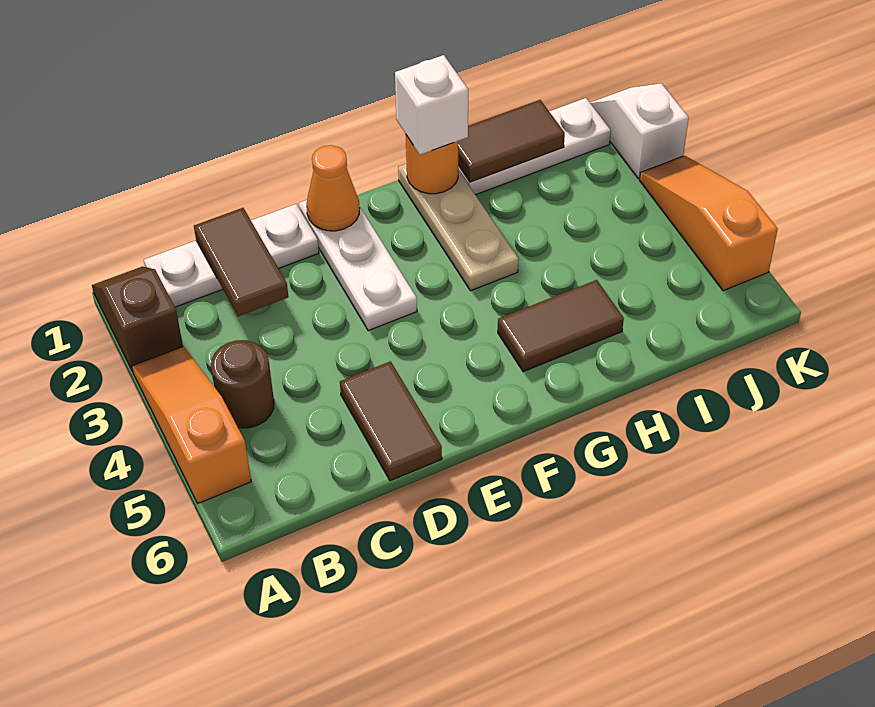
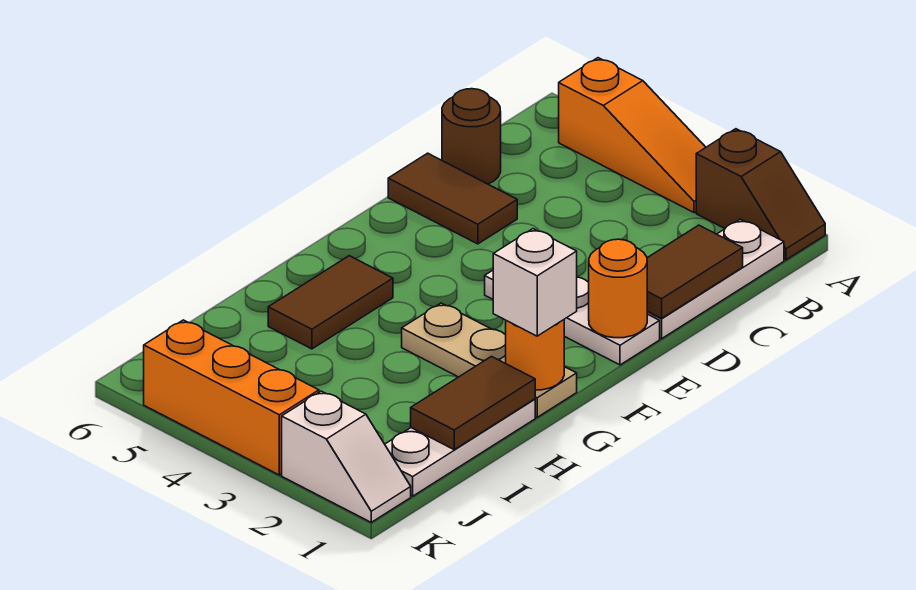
brown 1x1 round brick [211,340,274,428] -> brown 1x1 round brick moved to [442,89,501,184]
brown 1x2 tile [194,208,288,316] -> brown 1x2 tile turned to [647,225,743,318]
orange 1x1 cone [306,145,360,231] -> orange 1x1 round brick [589,239,647,338]
orange 1x3 slope [640,156,778,291] -> orange 1x3 brick [144,320,319,475]

